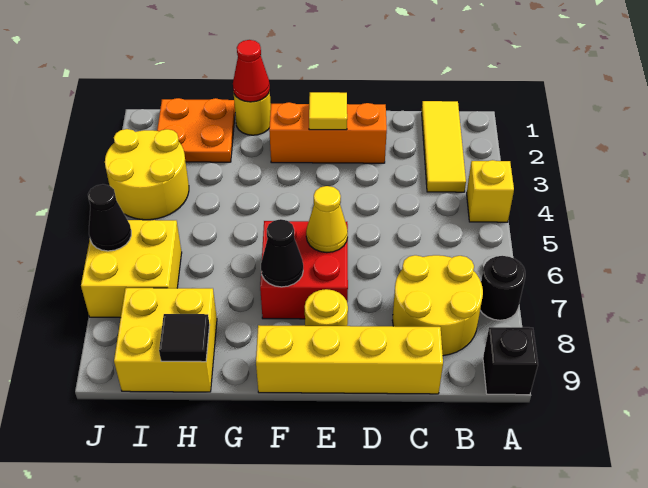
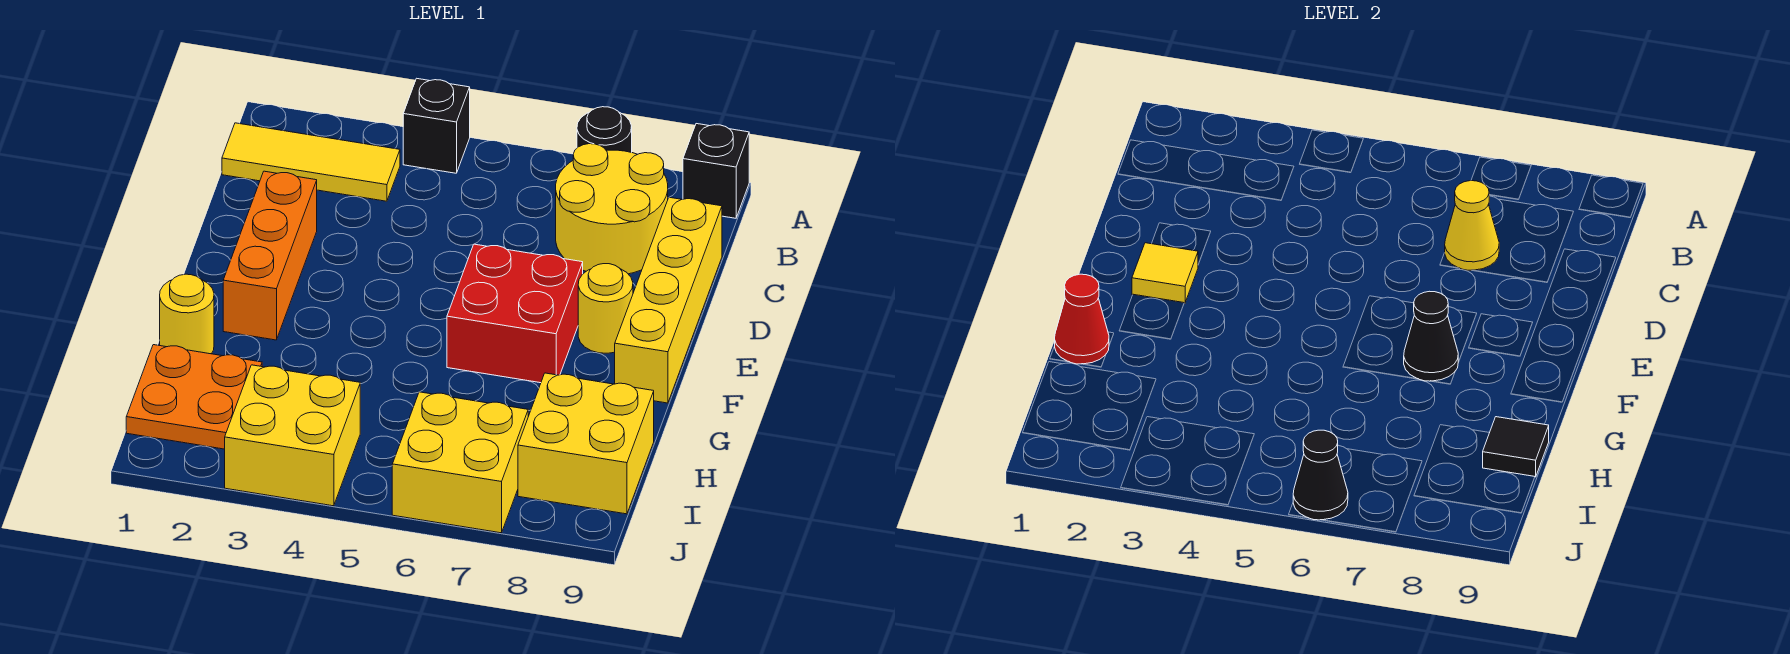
yellow 1x1 brick [467,160,514,222] -> black 1x1 brick [403,78,470,173]
yellow 1x1 cone [306,186,348,253] -> yellow 1x1 cone moved to [1445,181,1499,270]
yellow 2x2 round brick [105,129,189,220] -> yellow 2x2 brick [225,365,360,506]

